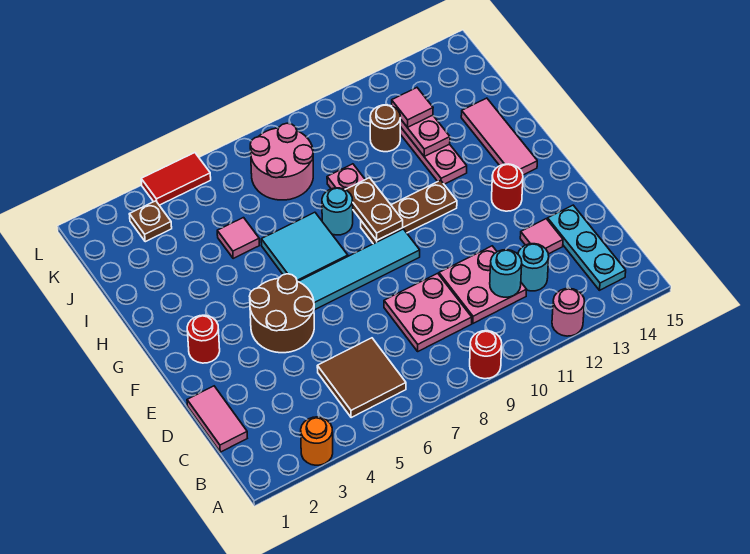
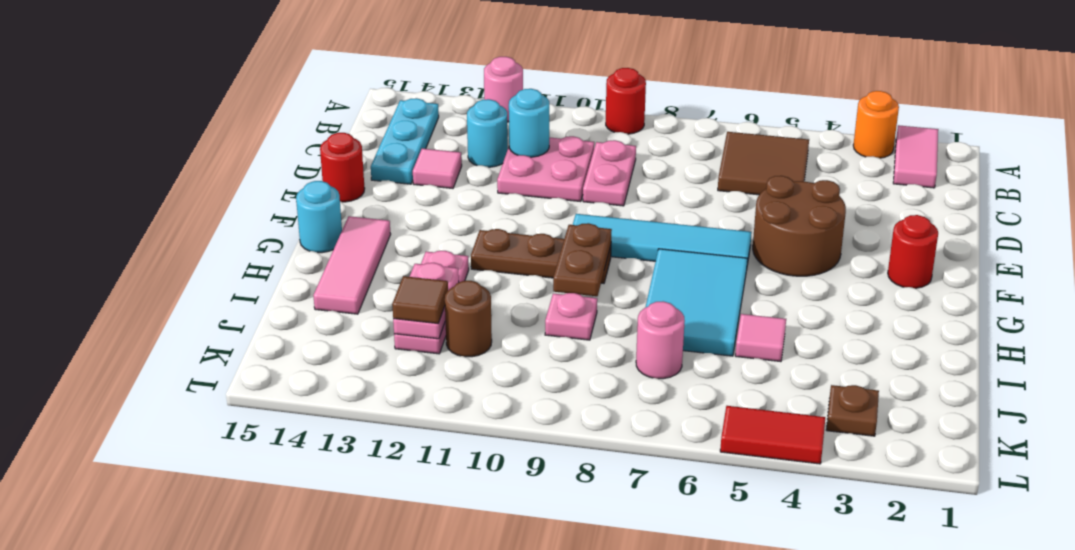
pink 1x2 tile [187,386,247,452] -> pink 1x2 tile moved to [893,125,938,188]
pink 2x2 plate [384,273,472,351] -> pink 1x2 plate [583,140,636,206]
red 1x1 round brick [492,164,523,211] -> red 1x1 round brick moved to [320,133,365,202]
cyan 2x2 tile [261,212,348,282] -> cyan 2x3 tile [645,249,747,356]
cyan 1x1 round brick [322,188,353,235] -> cyan 1x1 round brick moved to [296,181,342,253]
pink 2x2 round brick [250,123,313,200] -> pink 1x1 round brick [636,301,685,379]
pink 1x1 tile [392,88,433,128] -> brown 1x1 tile [392,276,448,323]

